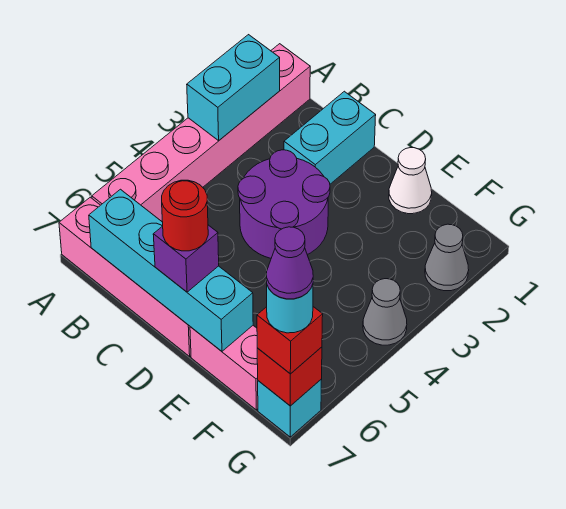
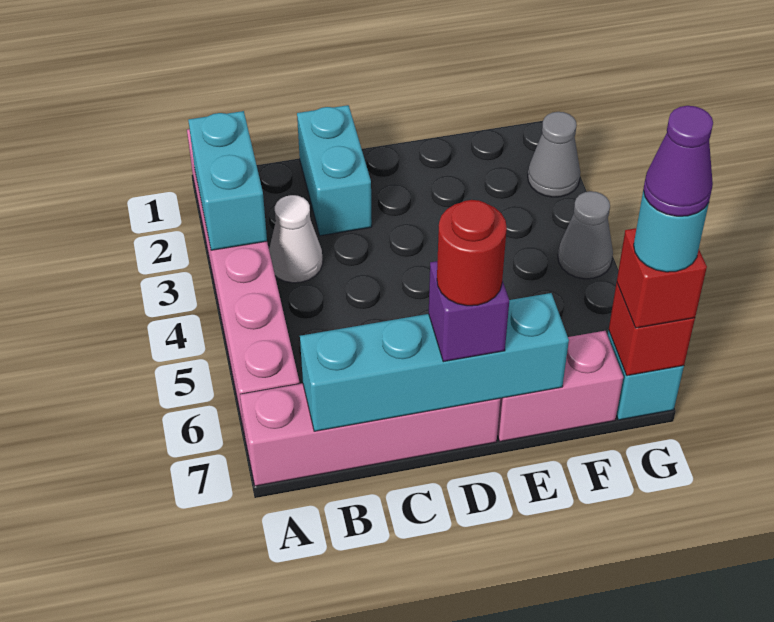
purple 2x2 round brick [238,150,330,258] -> none
white 1x1 cone [389,148,432,214] -> white 1x1 cone moved to [269,195,323,283]

